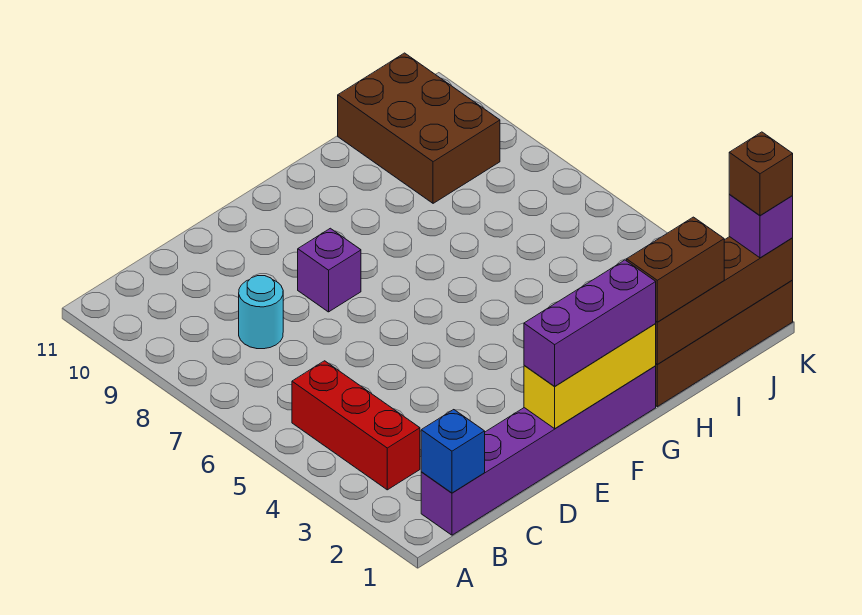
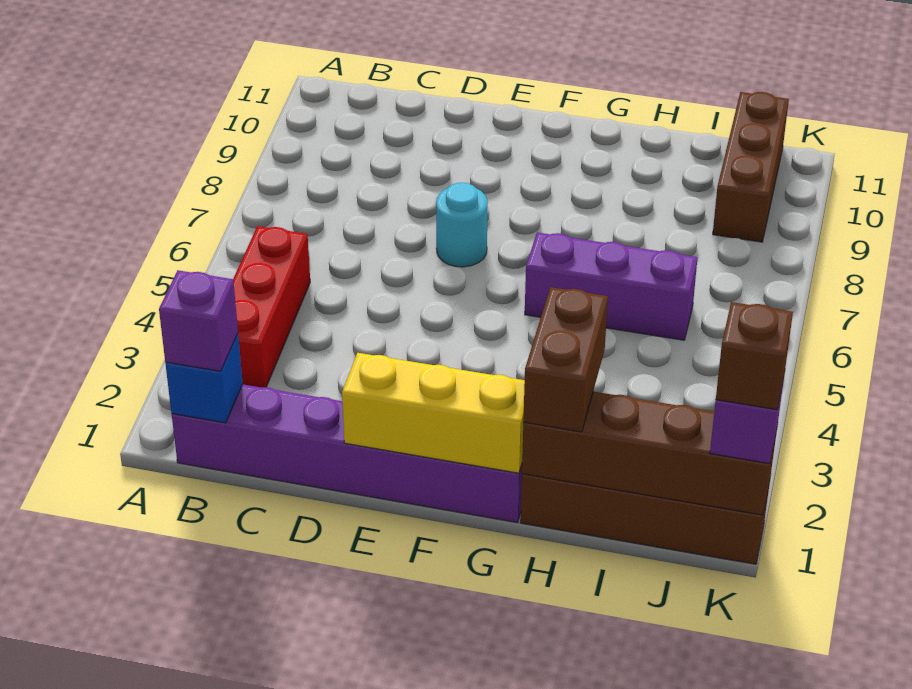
cyan 1x1 round brick [239,276,283,349] -> cyan 1x1 round brick moved to [436,183,488,267]
purple 1x3 brick [524,260,656,386] -> purple 1x3 brick moved to [525,232,698,340]
purple 1x1 brick [298,228,361,312] -> purple 1x1 brick moved to [159,270,238,371]
brown 1x2 brick [627,217,724,322] -> brown 1x2 brick turned to [523,287,608,432]
brown 2x3 brick [338,53,500,203] -> brown 1x3 brick [713,92,789,242]

